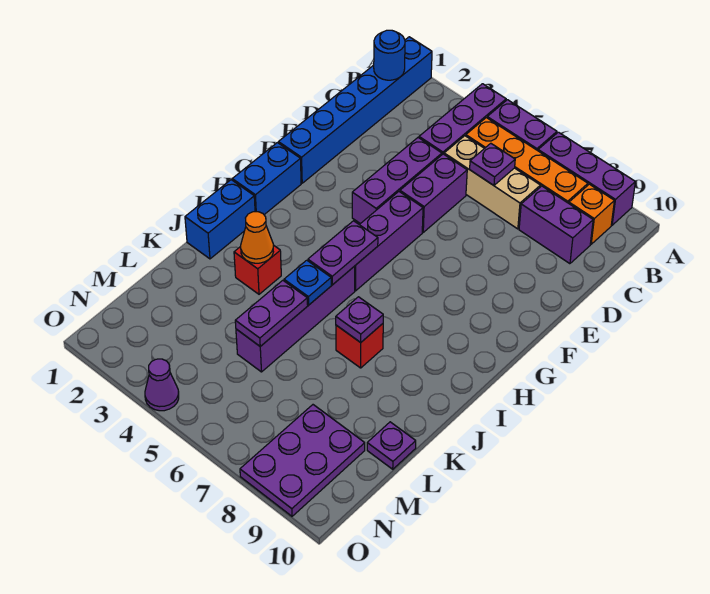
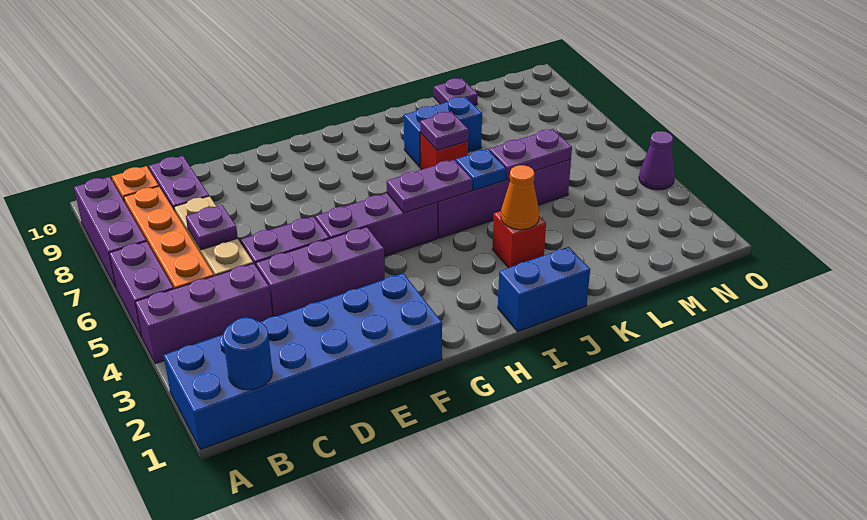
blue 1x6 brick [278,37,432,183] -> blue 2x6 brick [164,273,442,450]
blue 1x2 brick [232,143,301,215] -> blue 1x2 brick moved to [404,97,482,167]
purple 2x3 plate [240,405,365,516] -> none

